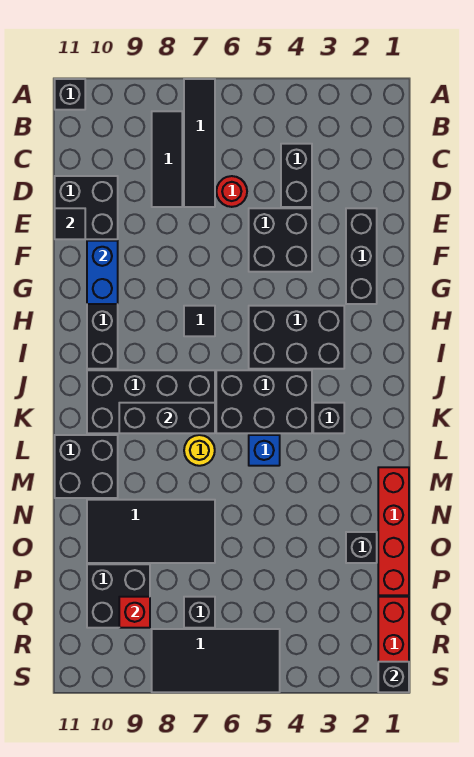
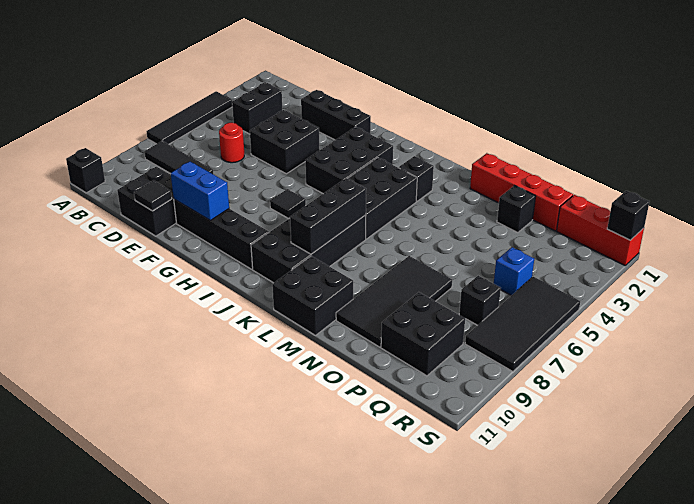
black 1x4 tile [184,79,215,207] -> black 1x4 tile turned to [146,91,232,144]
black 1x2 brick [281,144,312,207] -> black 1x2 brick turned to [232,83,282,134]
blue 1x1 brick [249,435,280,466] -> blue 1x1 brick moved to [494,247,534,296]
yellow 1x1 round brick [184,435,215,466] -> none
red 1x1 brick [119,597,150,628] -> none

